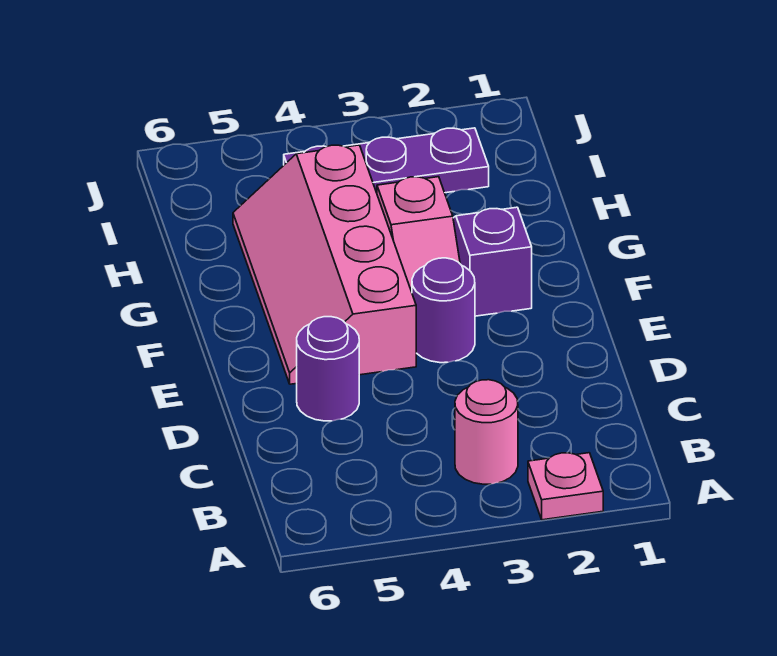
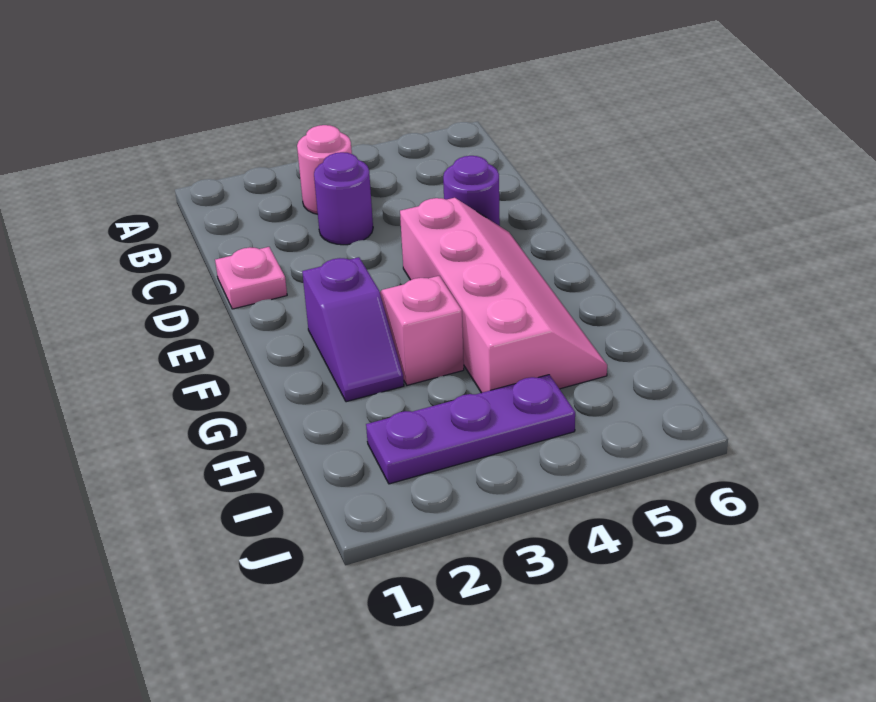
pink 1x1 plate [528,453,603,520] -> pink 1x1 plate moved to [215,247,287,309]
purple 1x1 round brick [412,258,475,363] -> purple 1x1 round brick moved to [314,152,373,245]

